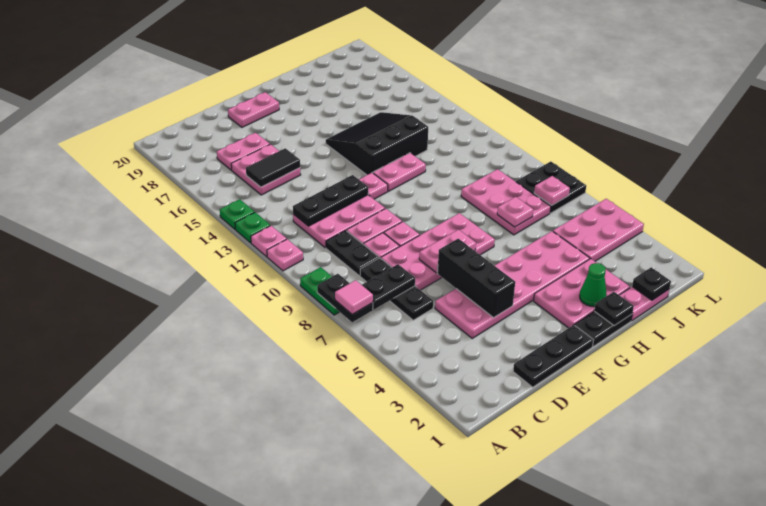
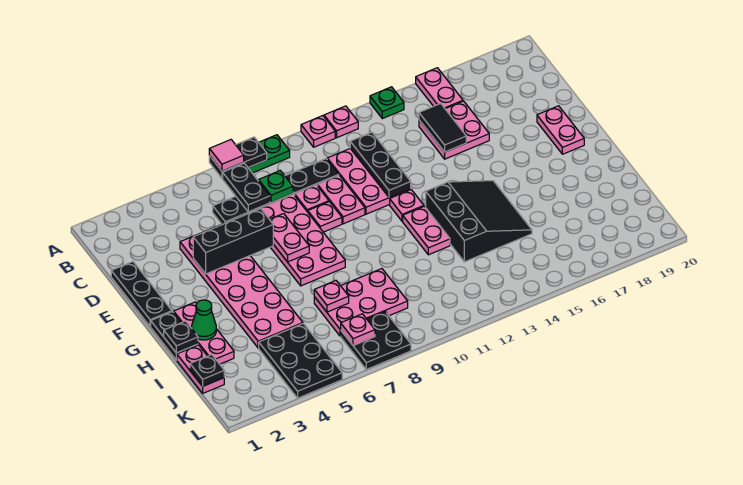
green 1x1 plate [235,212,270,243] -> green 1x1 plate moved to [259,171,293,202]
pink 1x2 plate [217,133,270,170] -> pink 1x2 plate moved to [416,68,463,109]
pink 2x3 plate [534,259,630,328] -> pink 1x3 plate [174,302,234,364]
pink 2x3 plate [553,199,644,261] -> black 2x3 plate [259,324,342,398]

